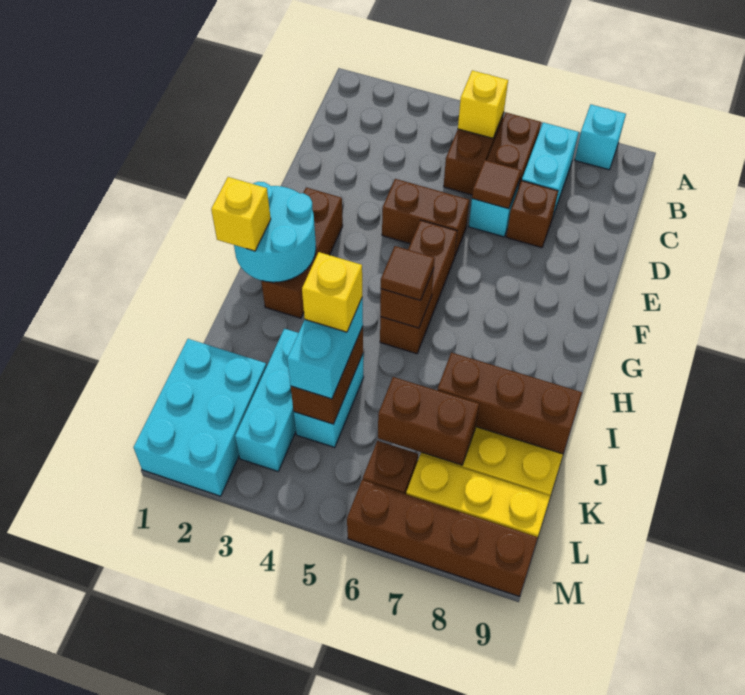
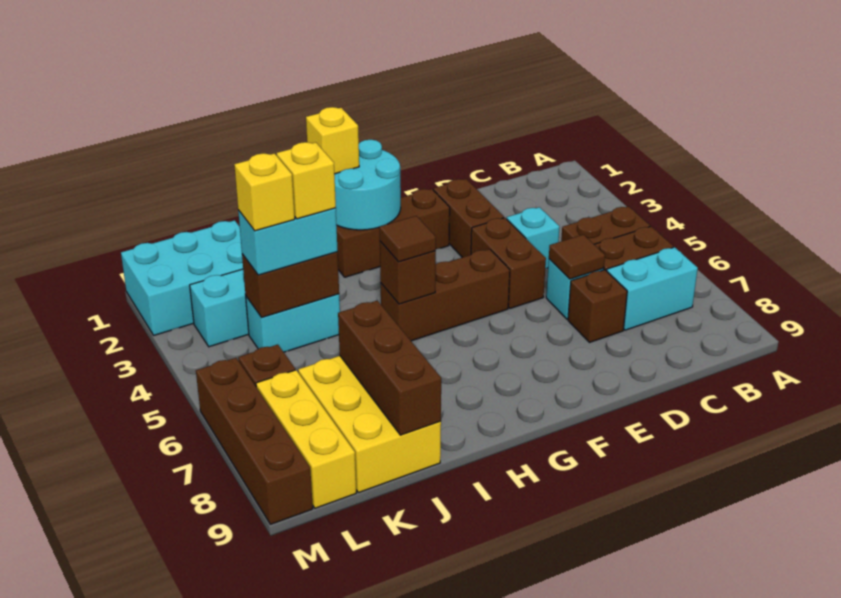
cyan 1x1 brick [575,105,626,170] -> cyan 1x1 brick moved to [507,207,560,269]
yellow 1x1 brick [458,70,508,138] -> yellow 1x1 brick moved to [234,153,295,231]
brown 1x2 brick [378,377,479,465] -> brown 1x2 brick moved to [433,179,504,257]

